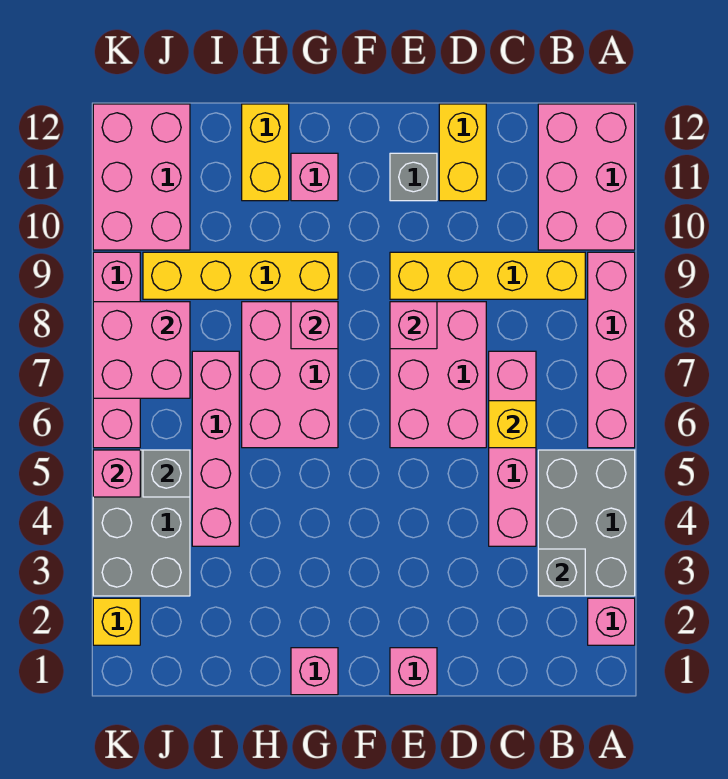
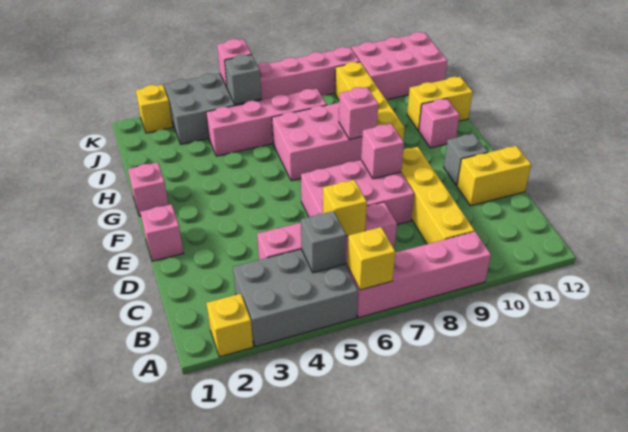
pink 1x1 brick [588,598,635,645] -> yellow 1x1 brick [207,294,253,357]
none -> yellow 1x1 brick [347,227,395,290]
pink 2x3 brick [538,104,635,250] -> none
grey 1x1 brick [538,549,585,596] -> grey 1x1 brick moved to [301,211,346,273]
pink 2x2 brick [93,302,190,398] -> none

